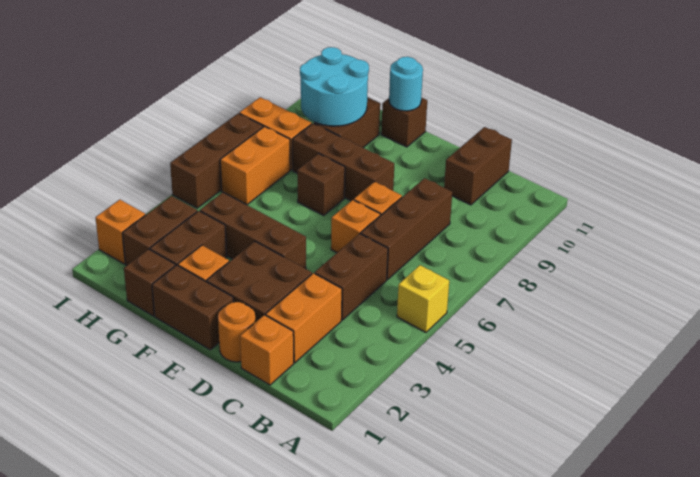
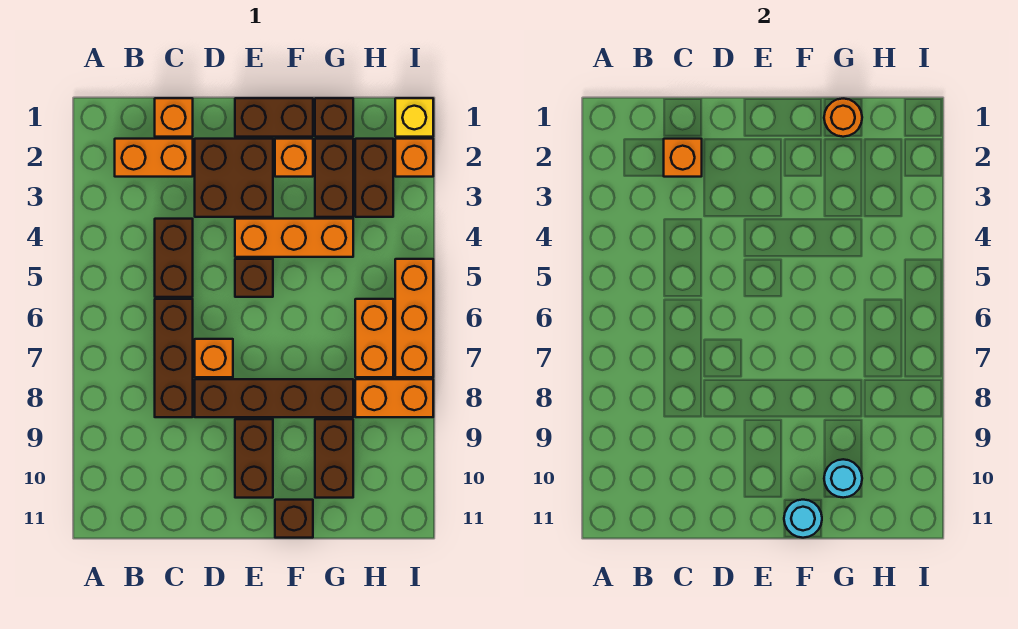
yellow 1x1 brick [397,265,449,332] -> yellow 1x1 brick moved to [395,98,433,137]
orange 1x2 brick [266,273,342,363] -> orange 1x2 brick turned to [115,139,193,177]
brown 1x2 brick [444,127,512,205] -> brown 1x2 brick moved to [235,419,273,498]
orange 1x1 round brick [218,302,255,362] -> orange 1x1 round brick moved to [824,99,862,137]
orange 1x1 brick [331,200,380,253] -> orange 1x1 brick moved to [664,139,702,177]
brown 1x3 brick [200,192,306,269] -> orange 1x3 brick [235,219,353,257]
brown 1x3 brick [292,123,394,201] -> brown 1x4 brick [195,379,353,417]
brown 1x1 brick [297,154,345,215] -> brown 1x1 brick moved to [235,259,273,297]
cyan 2x2 round brick [300,47,369,126] -> cyan 1x1 round brick [824,459,862,498]
brown 1x3 brick [170,113,263,208] -> orange 1x3 brick [395,259,433,377]

